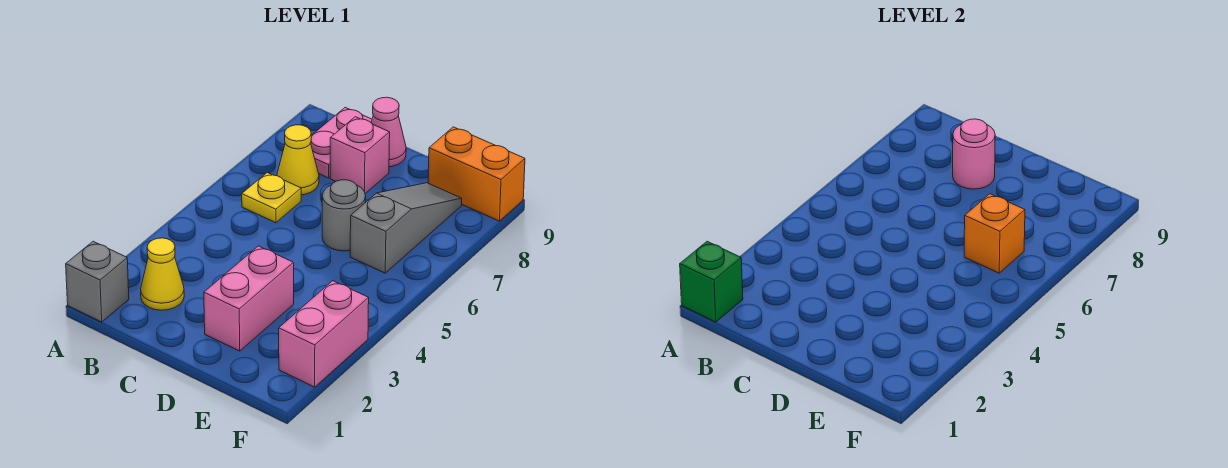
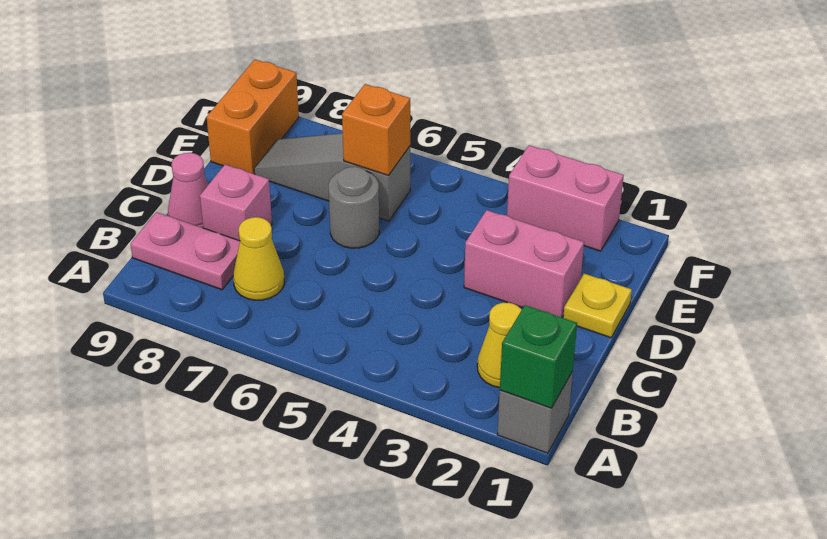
yellow 1x1 plate [242,173,301,223] -> yellow 1x1 plate moved to [563,274,632,338]
pink 1x1 round brick [953,119,995,189] -> none

